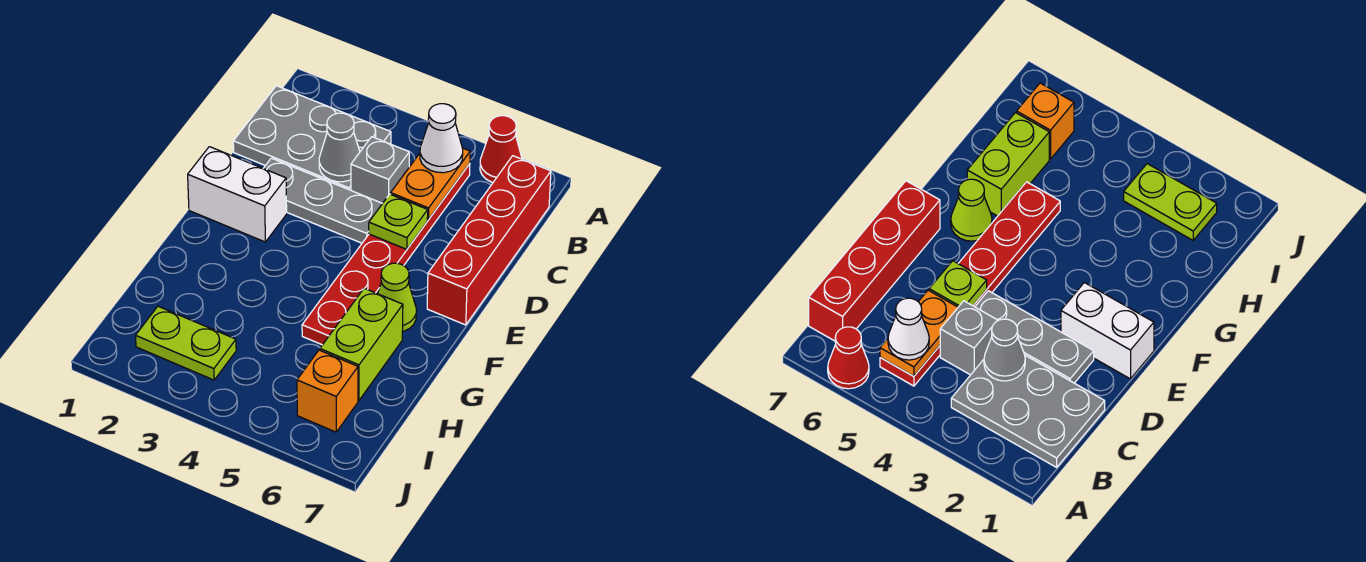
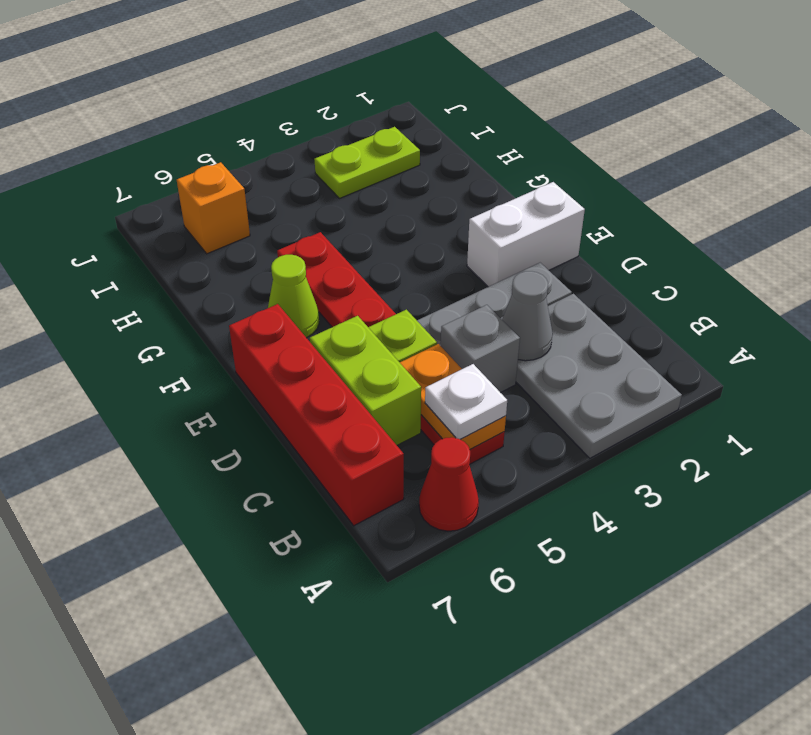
grey 2x3 plate [233,86,391,190] -> grey 2x3 plate turned to [516,294,682,458]
white 1x1 cone [420,104,463,173] -> white 1x1 plate [425,364,507,439]
lime 1x2 brick [320,288,403,401] -> lime 1x2 brick moved to [310,316,421,445]

